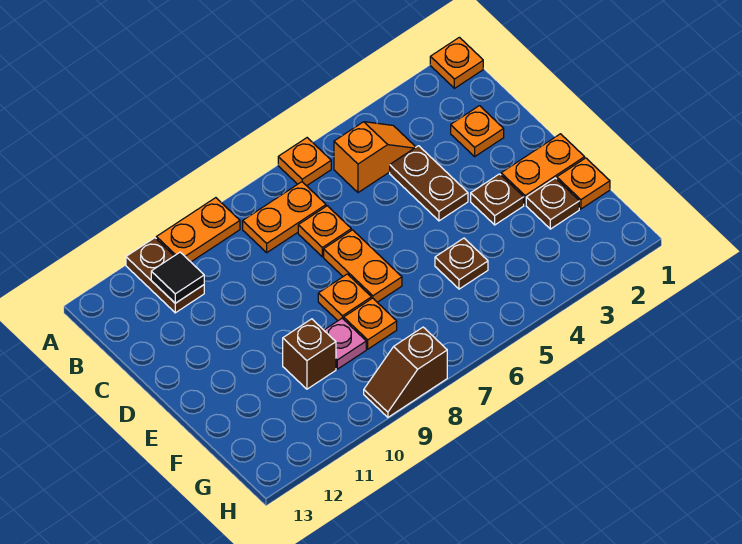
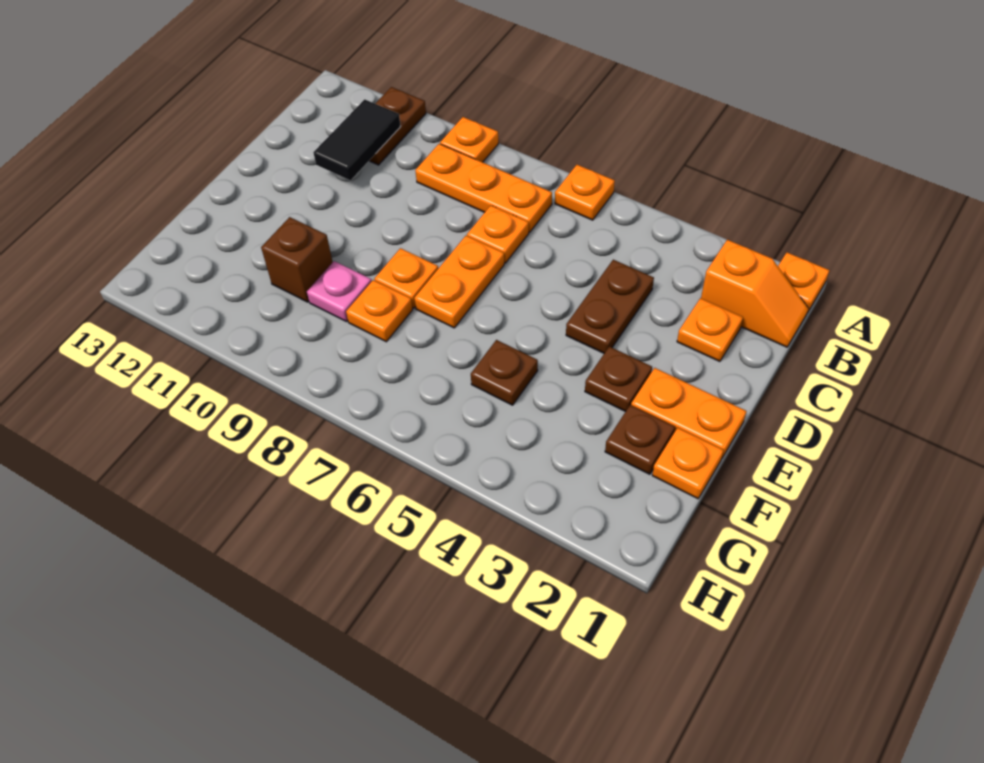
orange 1x2 plate [156,198,240,262] -> orange 1x1 plate [440,117,498,162]
orange 1x2 slope [334,122,416,193] -> orange 1x2 slope moved to [701,240,808,347]
orange 1x2 plate [243,182,326,252] -> orange 1x3 plate [415,144,552,232]
black 1x1 tile [151,252,204,303] -> black 1x2 tile [313,99,401,180]
brown 1x2 slope [364,327,447,417] -> none

